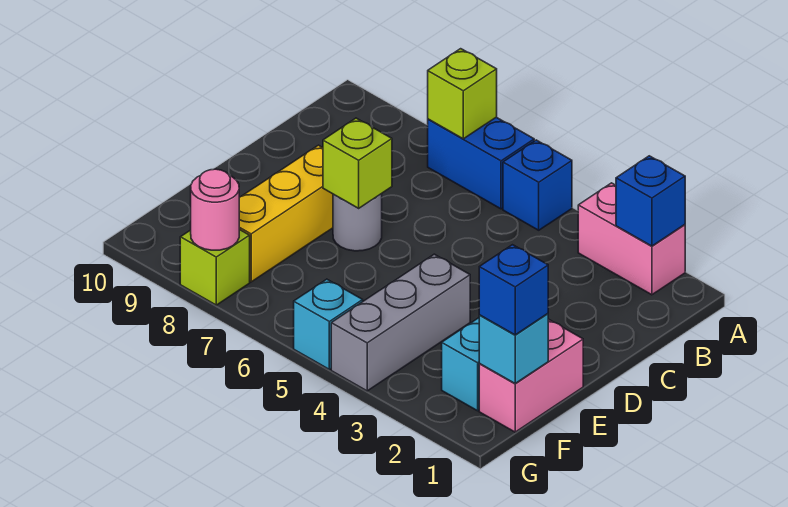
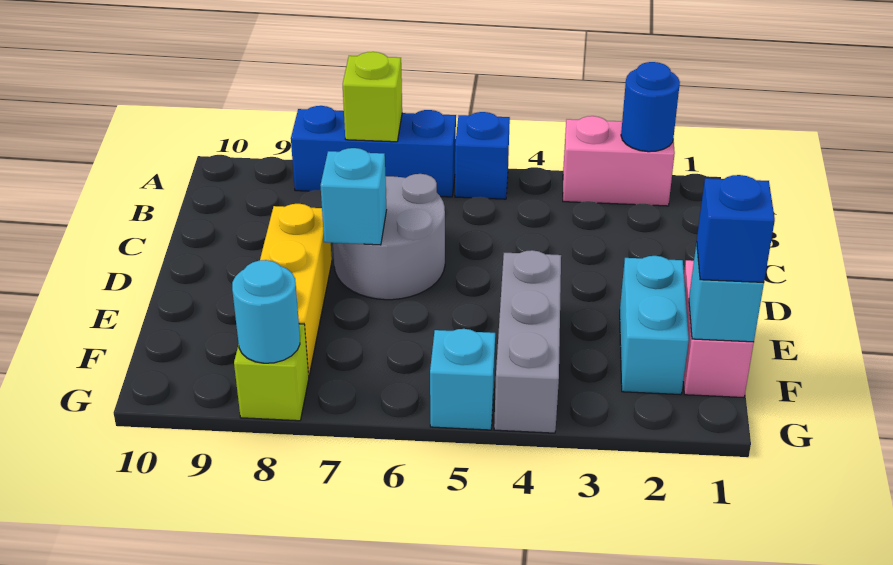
blue 1x1 brick [616,156,685,246] -> blue 1x1 round brick [621,62,680,152]
blue 1x2 brick [428,117,534,209] -> blue 1x3 brick [291,106,456,197]
grey 1x1 round brick [333,194,382,251] -> grey 2x2 round brick [333,174,445,300]
lime 1x1 brick [323,118,392,208] -> cyan 1x1 brick [320,148,386,245]
pink 1x1 round brick [191,169,239,250] -> cyan 1x1 round brick [232,260,300,363]

